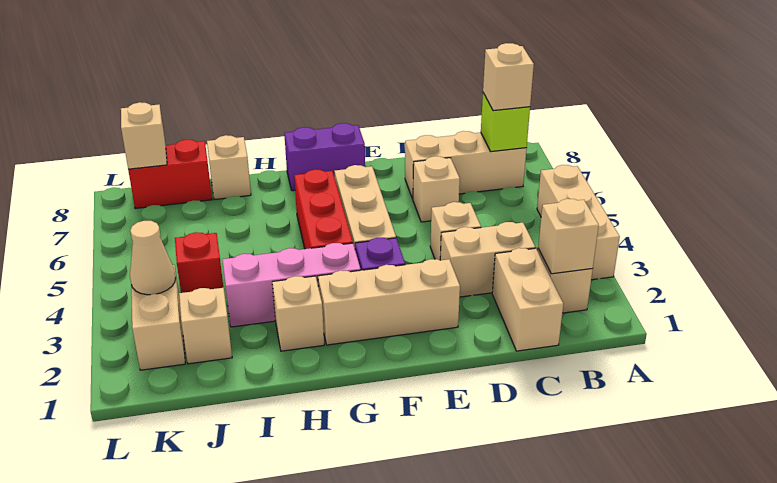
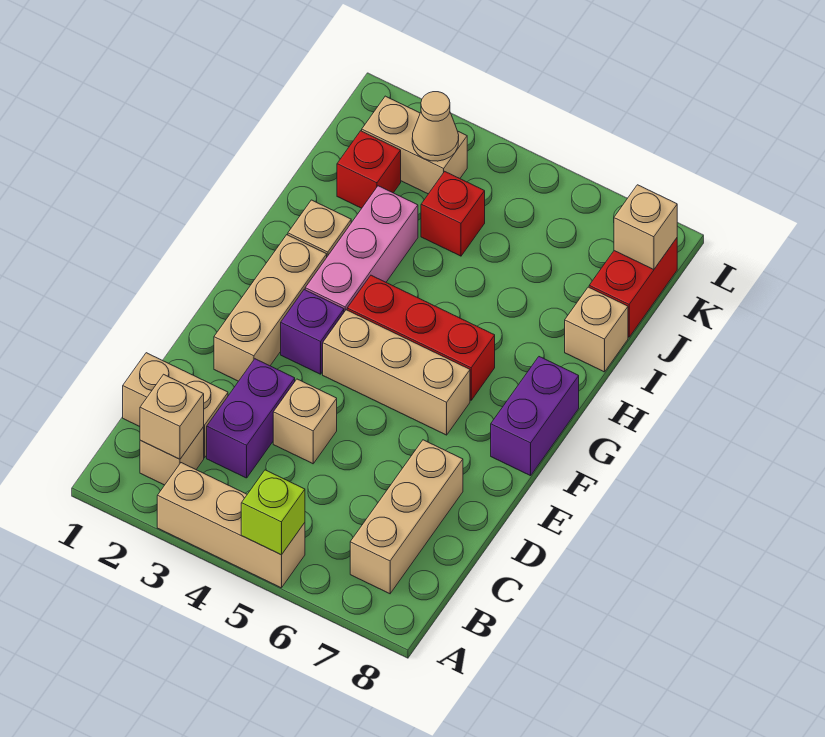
lime 1x1 brick [481,93,530,152] -> lime 1x1 brick moved to [241,470,305,555]
tan 1x1 brick [483,43,534,111] -> none
tan 1x2 brick [440,222,535,297] -> purple 1x2 brick [207,359,295,478]
tan 1x1 brick [413,156,460,222] -> none
tan 1x1 brick [179,288,232,364] -> red 1x1 brick [337,131,401,208]

